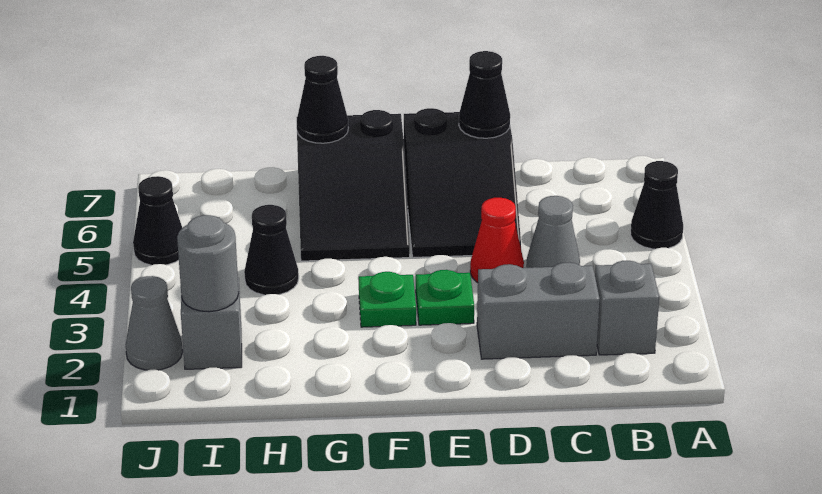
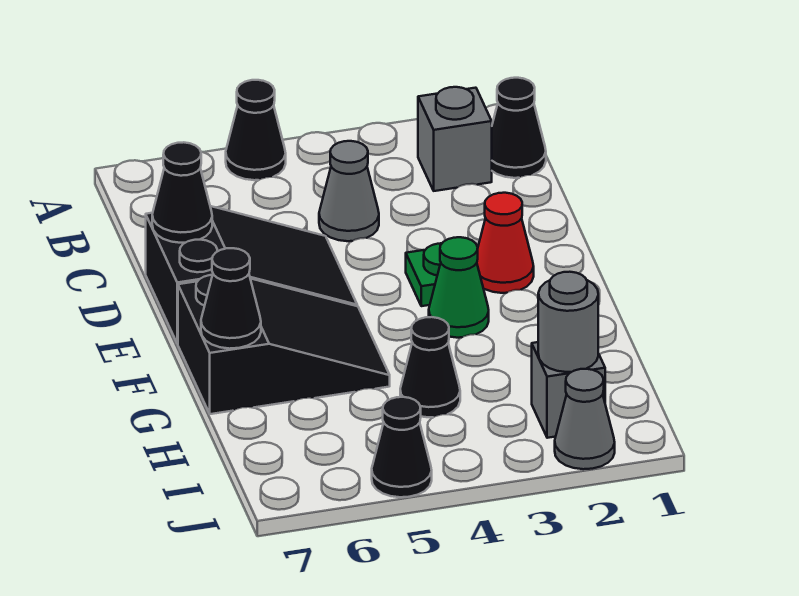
none -> black 1x1 cone [492,78,546,178]
grey 1x2 brick [477,262,600,359] -> none
red 1x1 cone [470,198,524,283] -> red 1x1 cone moved to [477,193,534,293]
green 1x1 plate [359,272,416,327] -> green 1x1 cone [429,237,489,338]

